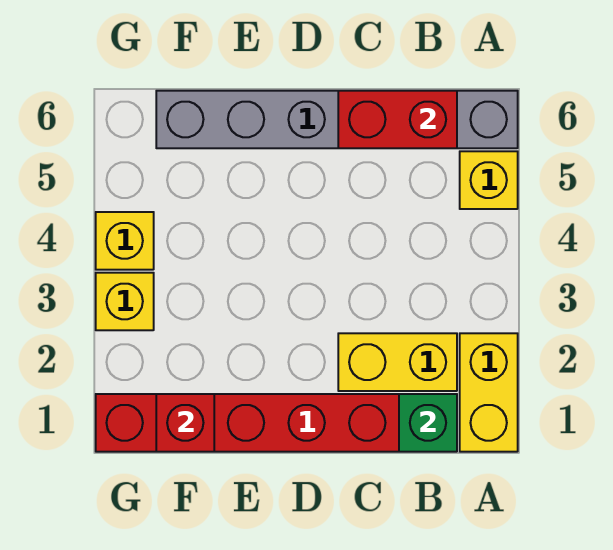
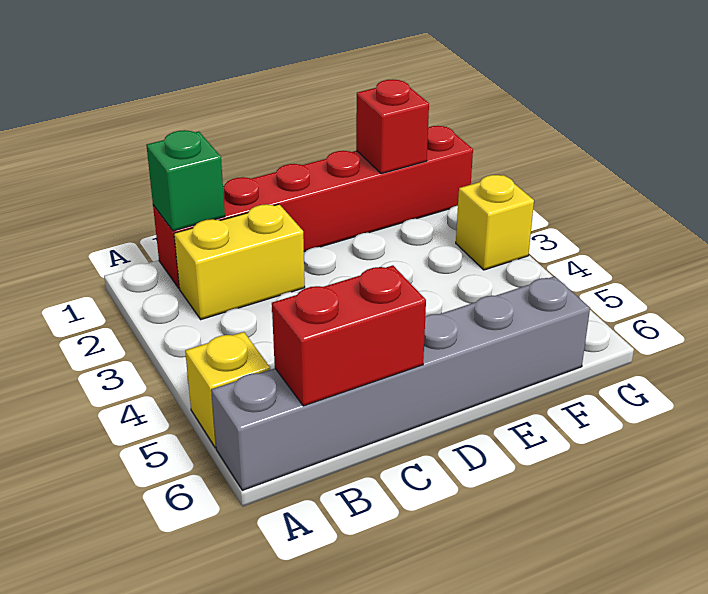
yellow 1x2 brick [460,333,518,452] -> none
yellow 1x1 brick [96,212,154,270] -> none

